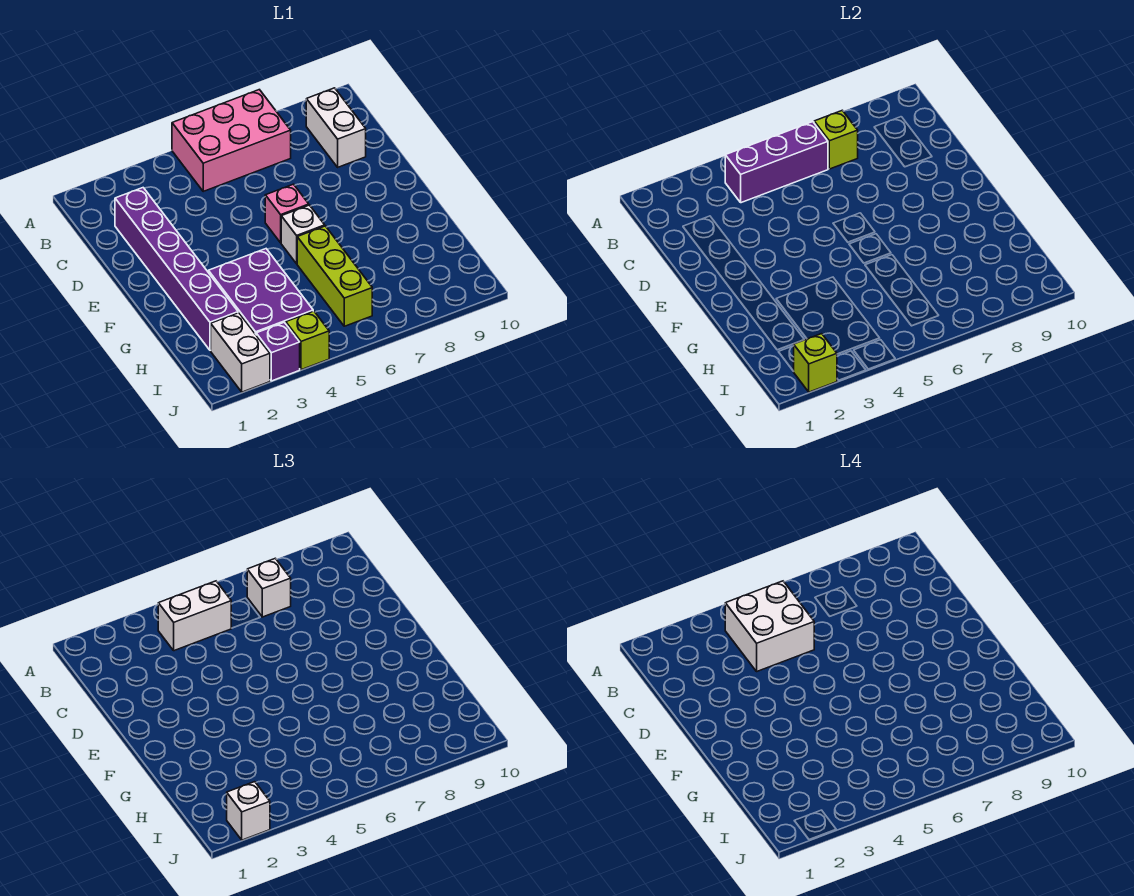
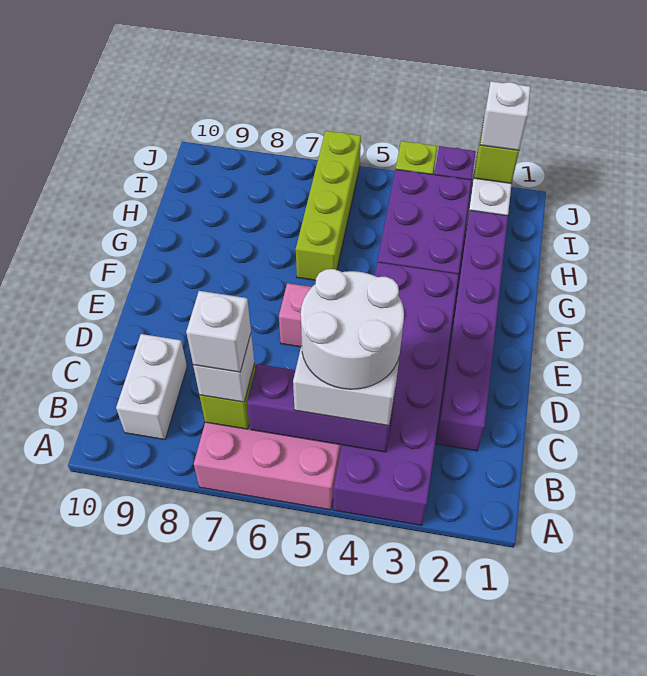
none -> purple 2x6 brick [333,262,459,525]
white 2x2 brick [725,581,814,671] -> white 2x2 round brick [301,269,404,389]
white 1x1 brick [281,205,325,264] -> white 1x1 brick moved to [186,291,251,372]
lime 1x3 brick [297,226,372,326] -> lime 1x4 brick [296,131,361,280]

